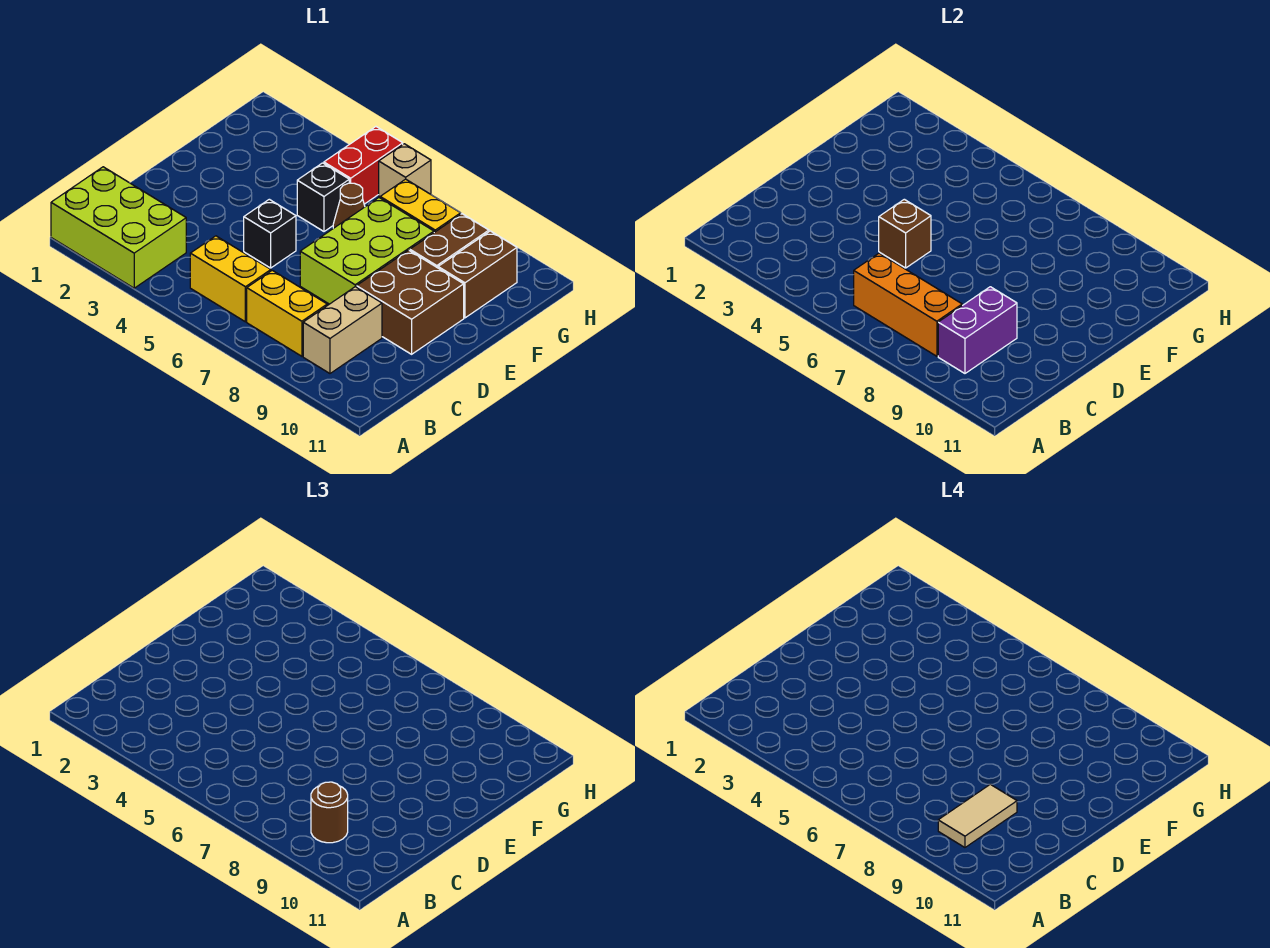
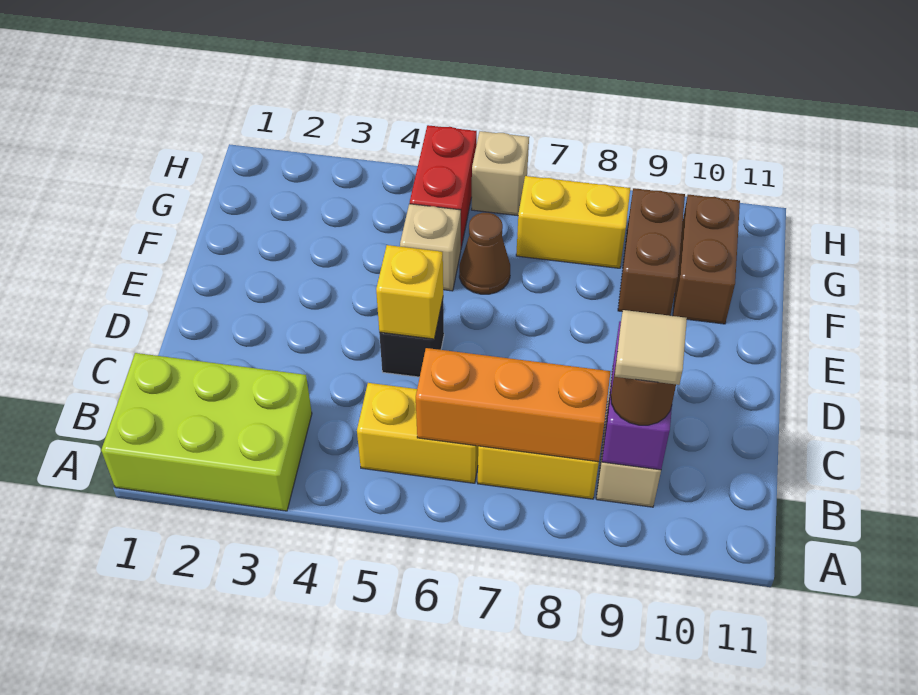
tan 1x2 tile [938,784,1017,847] -> tan 1x1 tile [615,310,687,385]
brown 1x1 brick [879,199,931,268] -> yellow 1x1 brick [376,245,443,339]
lime 2x3 brick [300,198,434,304] -> none
brown 2x2 brick [357,250,464,354] -> none
black 1x1 brick [297,163,349,231] -> tan 1x1 brick [400,204,461,291]

